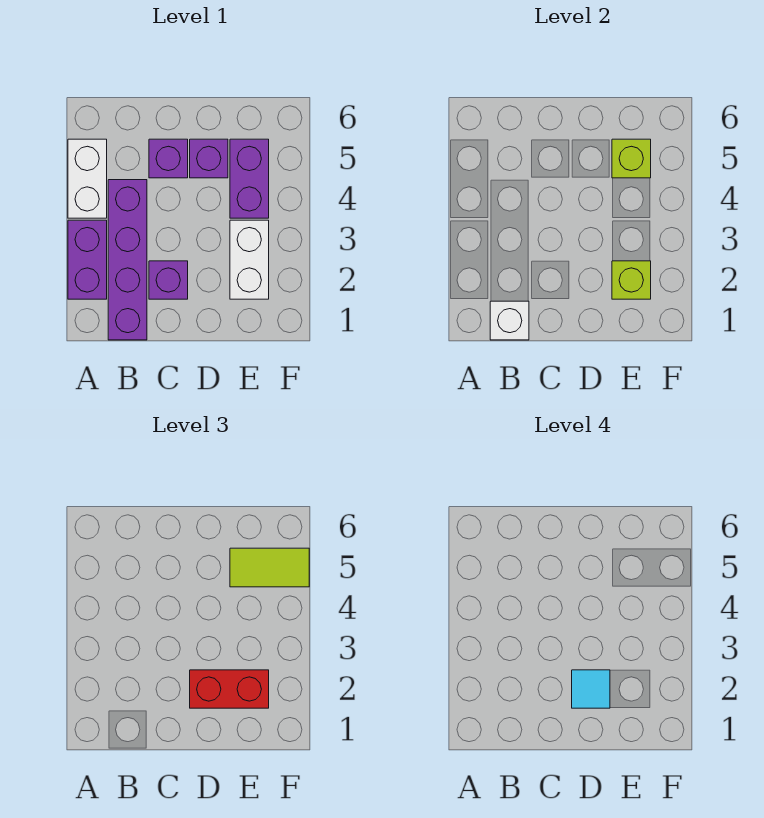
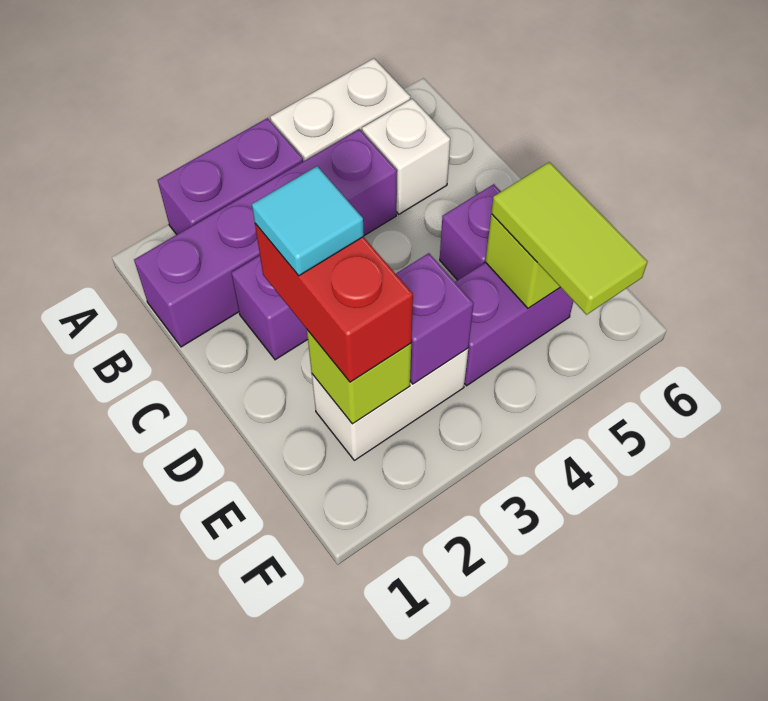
white 1x1 brick [490,301,529,340] -> white 1x1 brick moved to [362,99,450,214]
purple 1x1 brick [149,139,188,178] -> purple 1x1 brick moved to [396,253,474,384]

